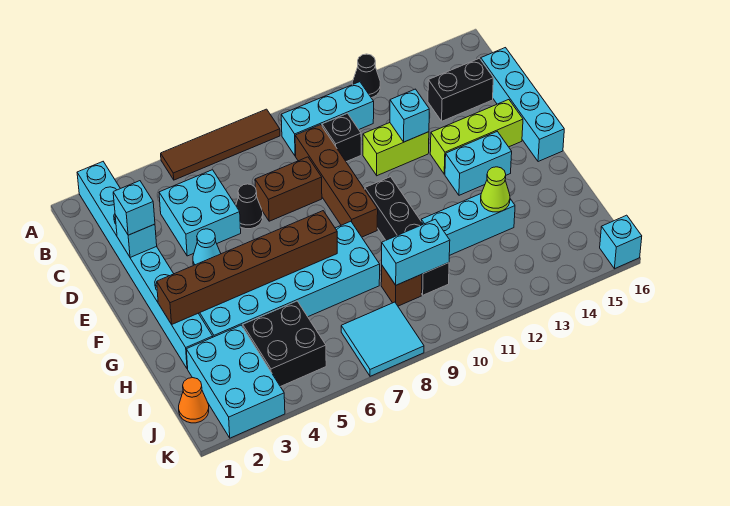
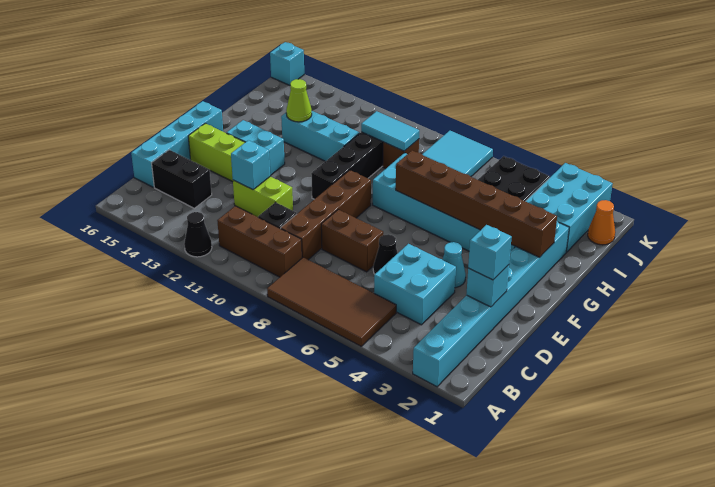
brown 1x4 tile [161,109,280,180] -> brown 2x4 tile [267,257,396,346]
cyan 1x3 brick [281,82,374,156] -> brown 1x3 brick [217,206,302,277]
cyan 1x2 brick [382,219,450,285] -> cyan 1x2 tile [361,111,419,151]

